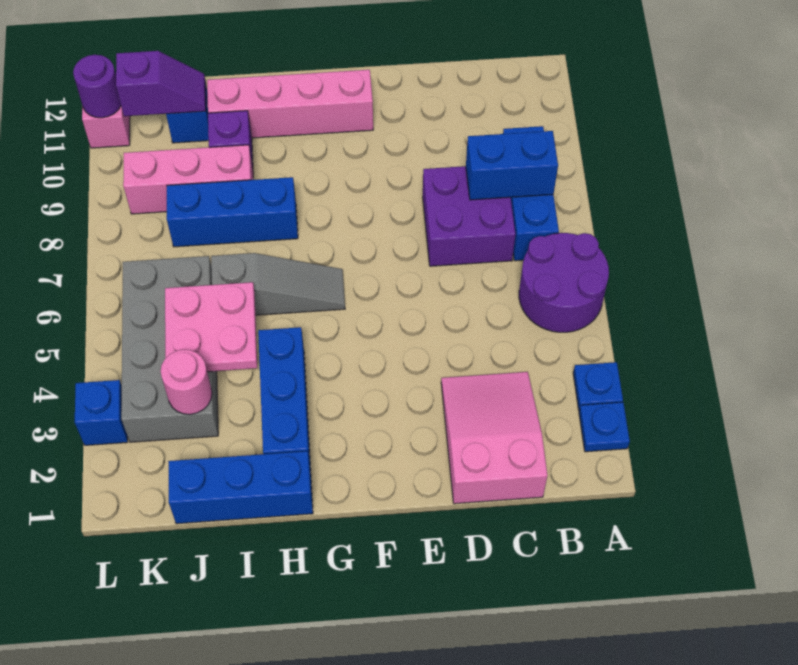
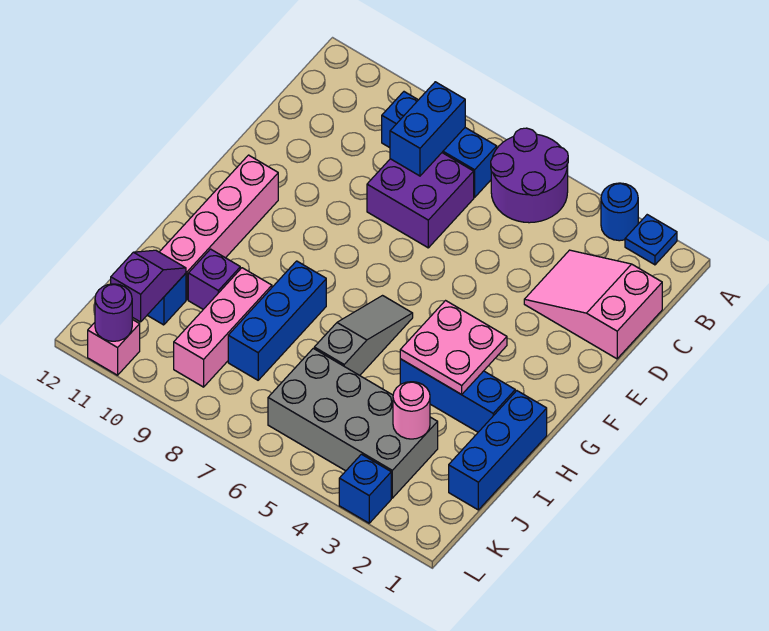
blue 1x1 plate [573,362,623,411] -> blue 1x1 round brick [601,183,638,241]
pink 2x2 plate [165,282,257,372] -> pink 2x2 plate moved to [400,301,507,395]

